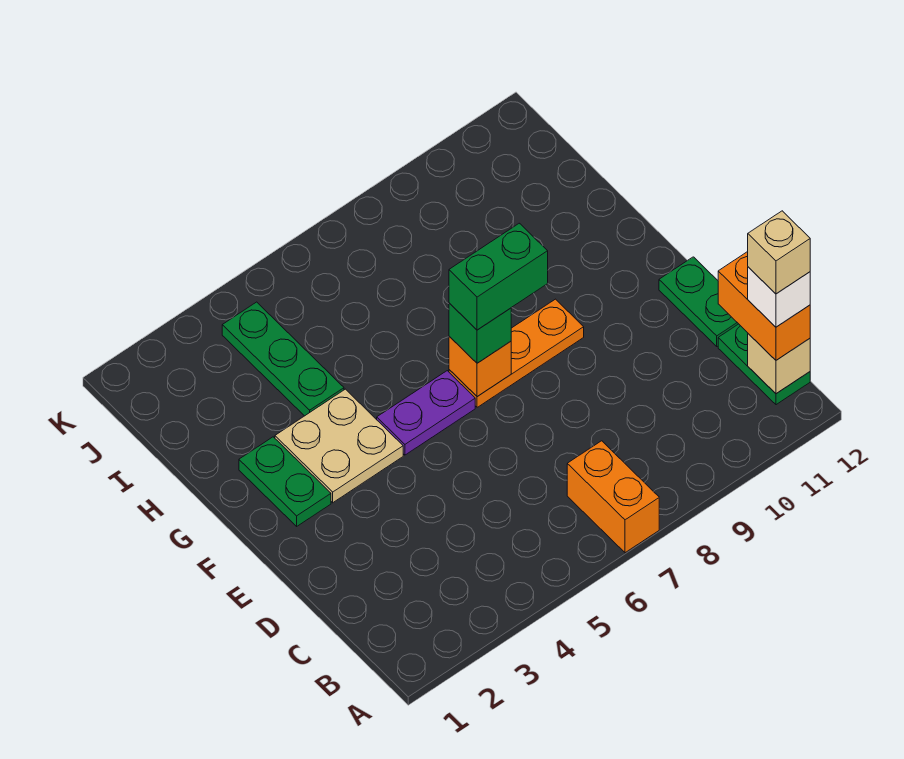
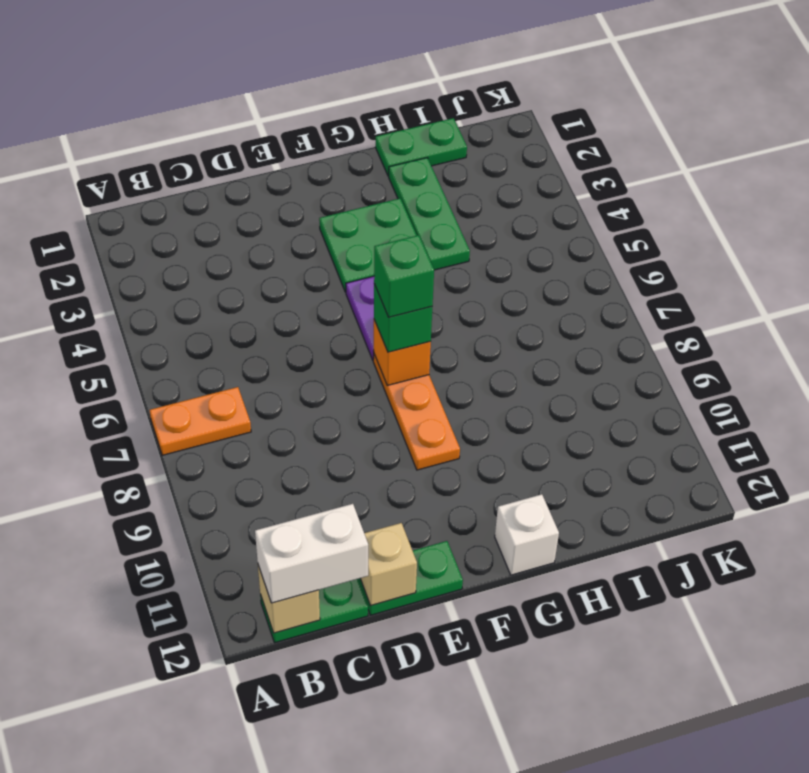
orange 1x2 brick [567,441,659,553] -> orange 1x2 plate [150,387,251,455]
orange 1x2 brick [718,252,810,360] -> white 1x2 brick [255,504,368,603]
white 1x1 brick [748,267,810,327] -> white 1x1 brick moved to [495,494,559,575]
tan 1x1 brick [748,211,810,294] -> tan 1x1 brick moved to [360,523,417,606]
green 1x2 plate [239,437,331,526] -> green 1x2 plate moved to [376,118,467,176]
tan 2x2 plate [275,389,403,503] -> green 2x2 plate [319,198,417,292]
green 1x2 brick [449,223,548,330] -> green 1x1 brick [374,235,434,317]
green 1x3 plate [222,302,344,416] -> green 1x3 plate turned to [389,158,470,270]

